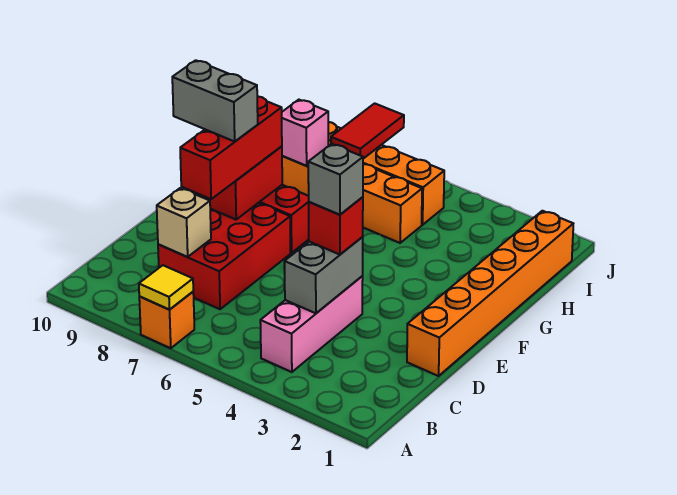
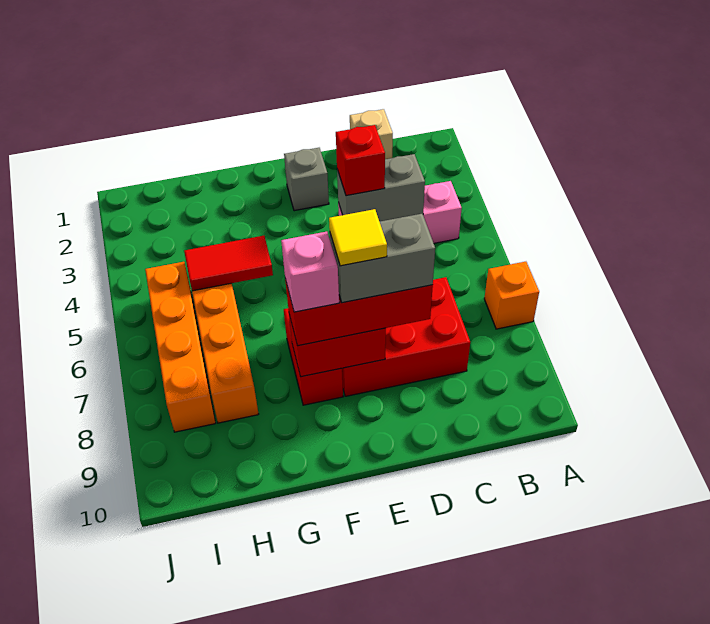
yellow 1x1 tile [139,265,193,310] -> yellow 1x1 tile moved to [329,209,387,266]
tan 1x1 brick [157,188,211,257] -> tan 1x1 brick moved to [350,109,393,159]
orange 1x6 brick [407,211,573,376] -> none
grey 1x1 brick [308,144,363,215] -> grey 1x1 brick moved to [284,148,329,211]
grey 1x2 brick [172,60,258,142] -> grey 1x2 brick turned to [330,214,435,303]
pink 1x1 brick [282,100,328,166] -> pink 1x1 brick moved to [281,232,339,312]
red 1x2 tile [331,103,404,159] -> red 1x2 tile moved to [184,236,273,291]

